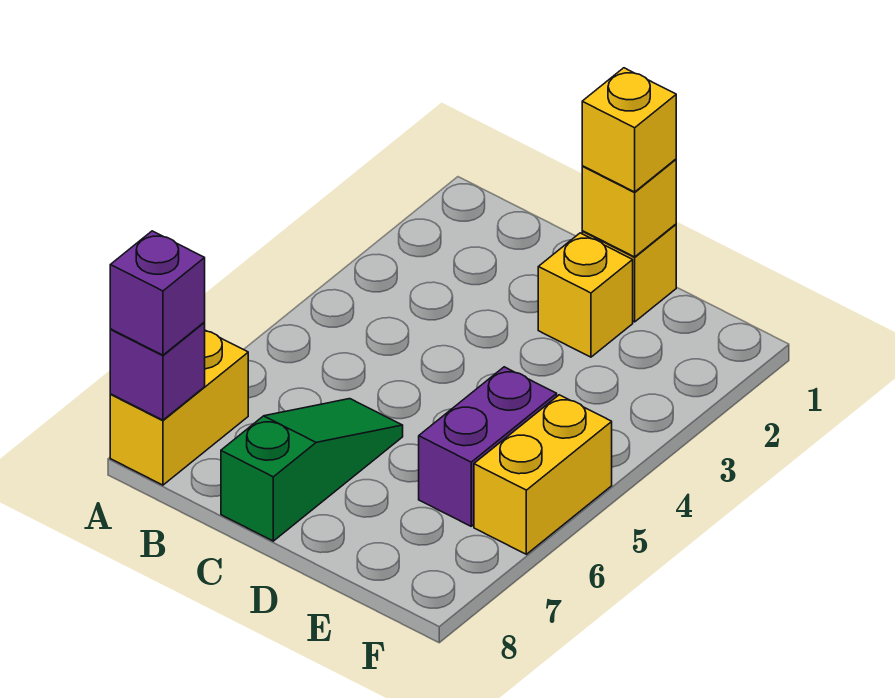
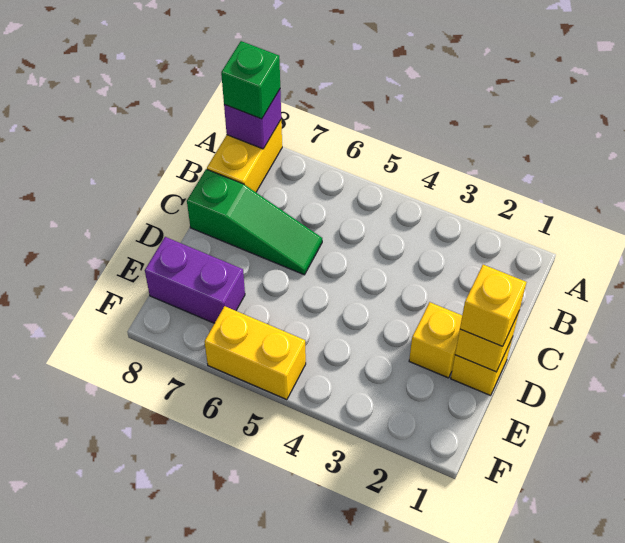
yellow 1x2 brick [110,330,248,485] -> yellow 1x2 brick turned to [207,120,282,192]
purple 1x1 brick [110,231,205,355] -> green 1x1 brick [221,41,280,119]
purple 1x2 brick [419,367,557,526] -> purple 1x2 brick moved to [145,237,245,323]

